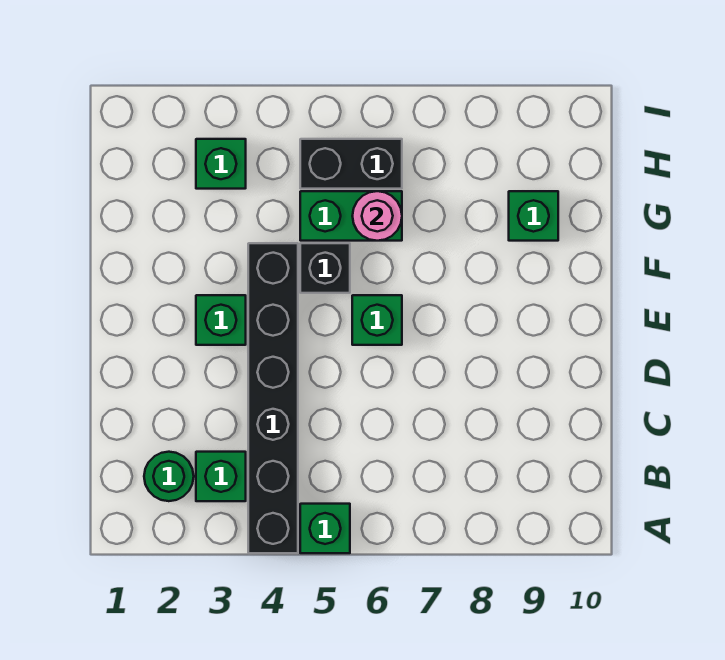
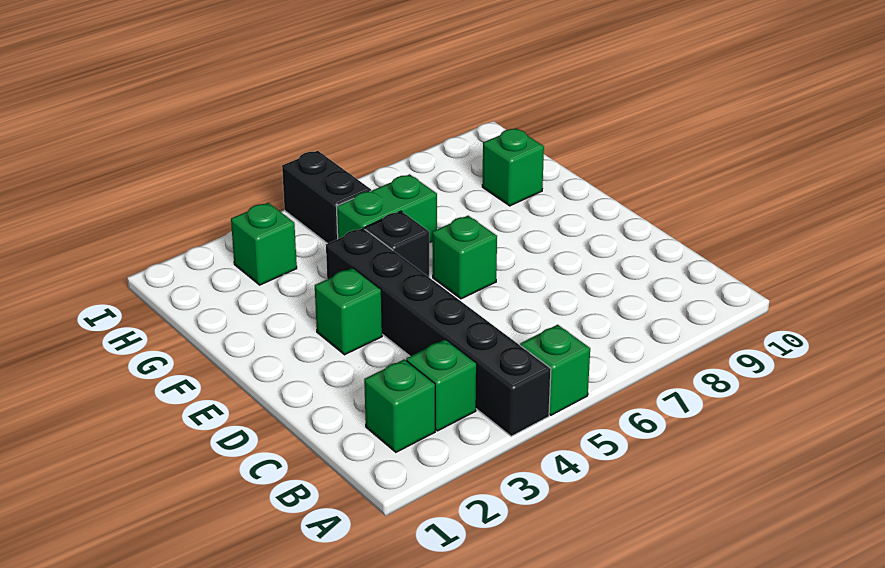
green 1x1 round brick [144,452,194,501] -> green 1x1 brick [364,359,435,452]
pink 1x1 round brick [353,191,402,241] -> none
black 1x2 brick [300,139,402,189] -> black 1x2 brick turned to [282,151,371,244]

